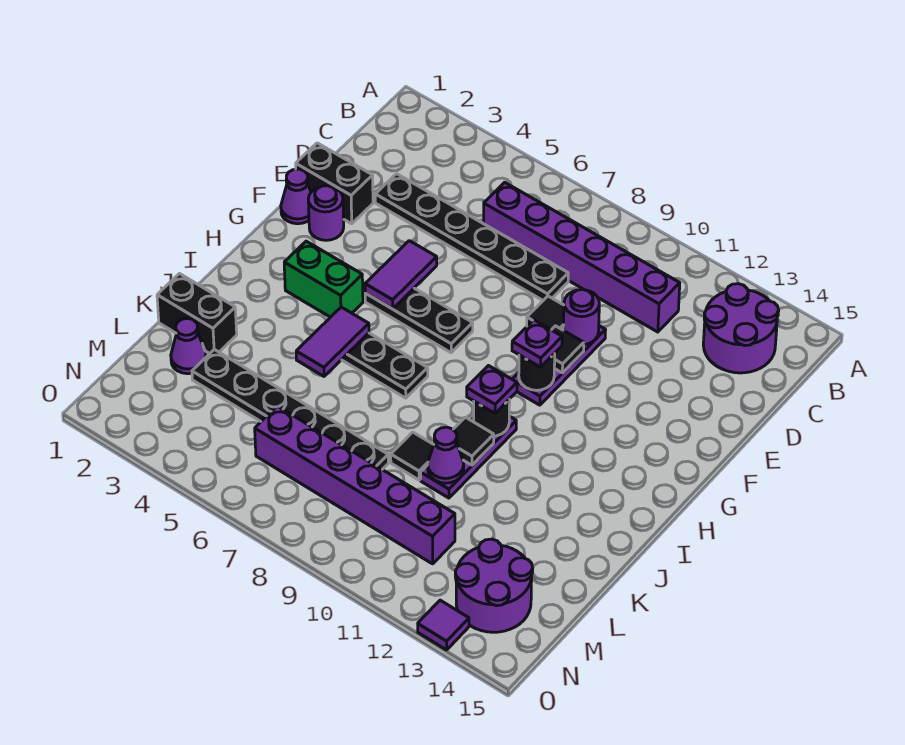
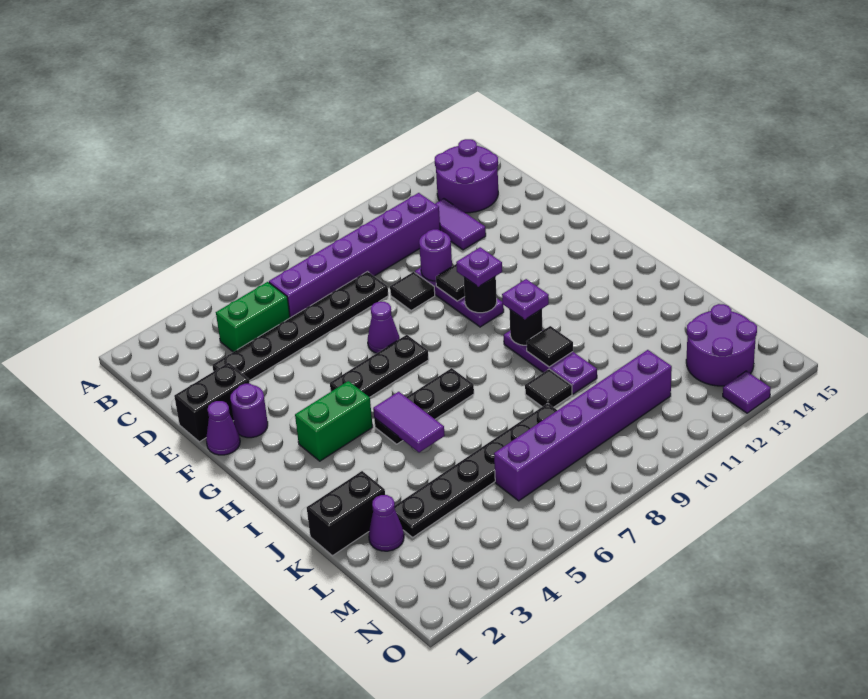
none -> green 1x2 brick [216,282,290,352]
purple 1x2 tile [365,241,437,309] -> purple 1x2 tile moved to [435,199,486,250]
purple 1x1 cone [428,427,464,483] -> purple 1x1 cone moved to [368,302,400,353]

